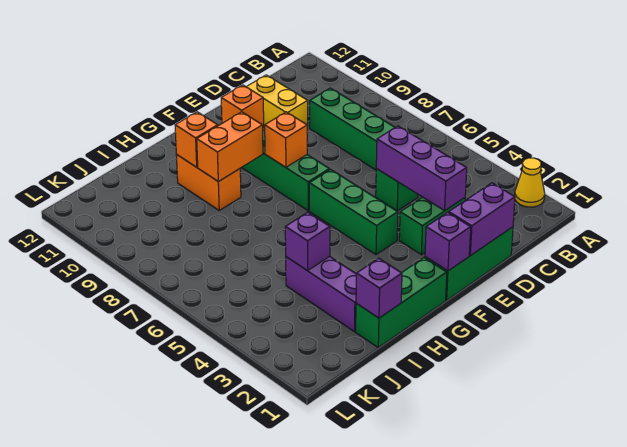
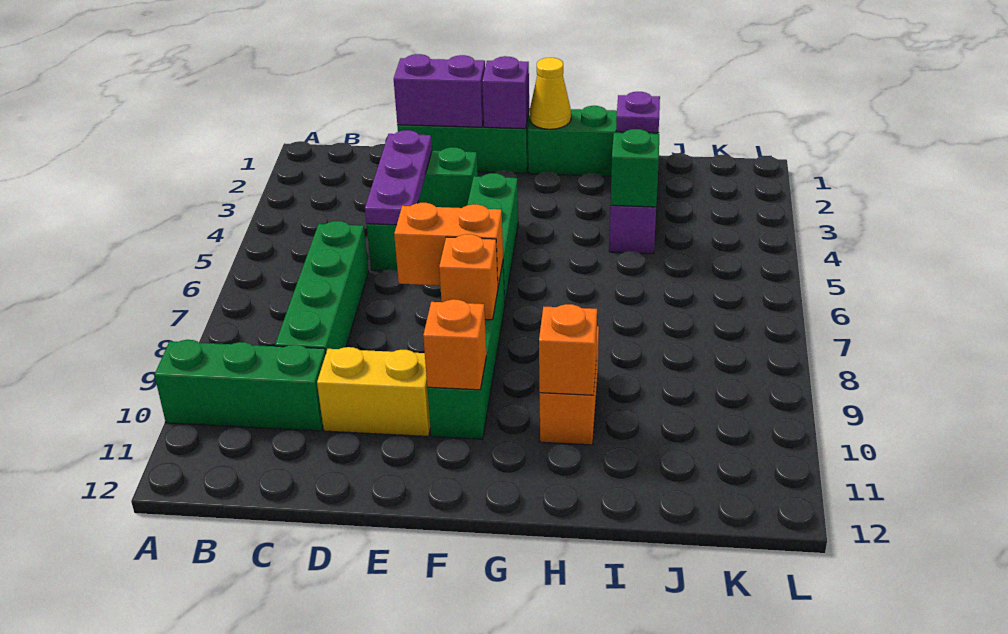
yellow 1x1 cone [515,158,545,207] -> yellow 1x1 cone moved to [530,58,571,129]
none -> green 1x3 brick [155,340,326,431]
purple 1x3 brick [376,126,467,211] -> purple 1x3 plate [365,130,432,225]
yellow 1x2 brick [247,75,308,129] -> yellow 1x2 brick turned to [317,347,430,436]
orange 1x2 brick [197,112,263,182] -> orange 1x2 brick moved to [394,203,503,286]
purple 1x1 brick [356,258,402,318] -> purple 1x1 plate [616,92,660,133]
purple 1x1 brick [285,212,330,271] -> green 1x1 brick [611,129,659,207]

